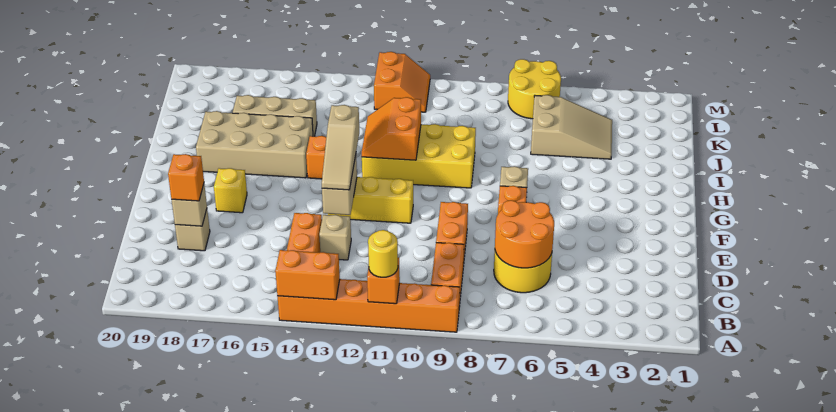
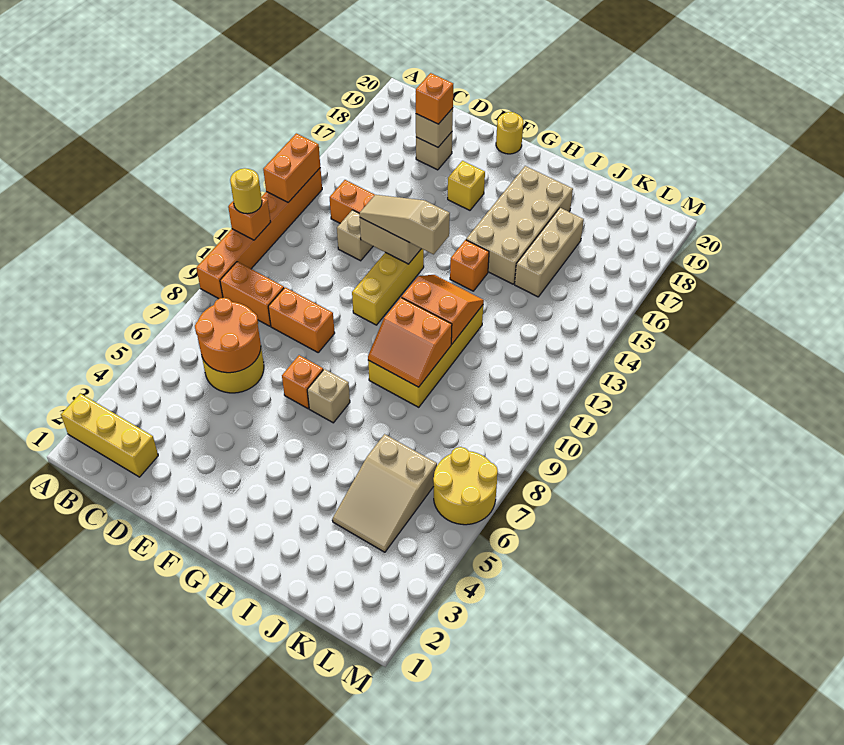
none -> yellow 1x3 brick [61,394,158,477]
none -> yellow 1x1 round brick [496,112,523,154]
orange 2x2 slope [374,52,430,112] -> orange 2x2 slope moved to [368,298,452,387]

